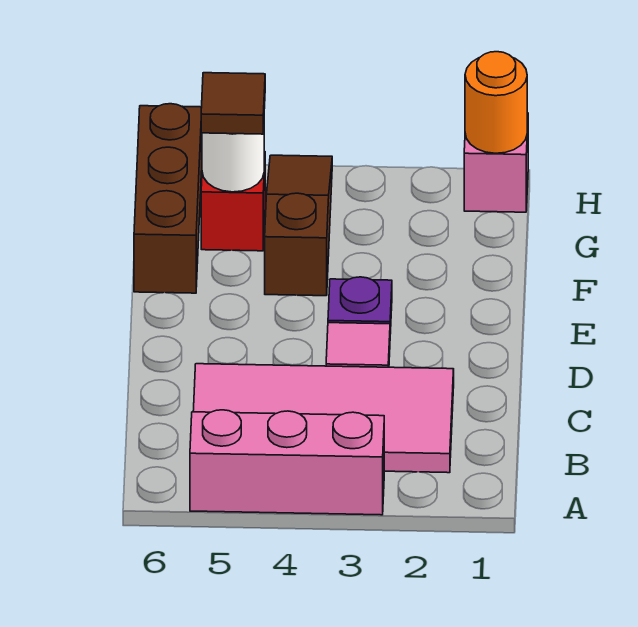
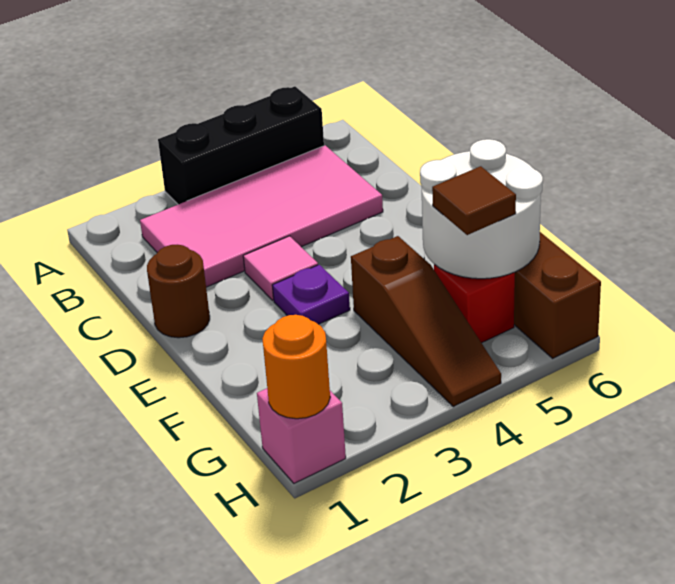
pink 1x3 brick [190,410,384,515] -> black 1x3 brick [158,86,324,204]
none -> brown 1x1 round brick [147,245,210,338]
white 1x1 round brick [202,131,264,192] -> white 2x2 round brick [420,139,543,279]

